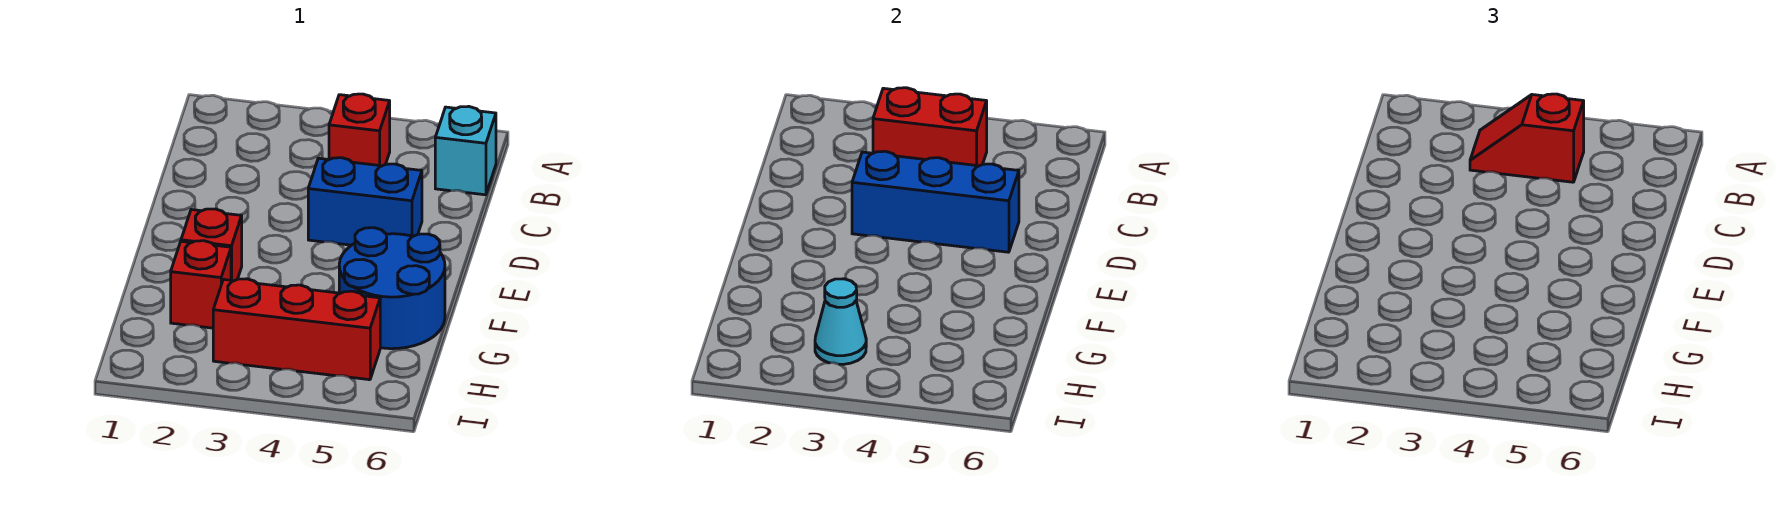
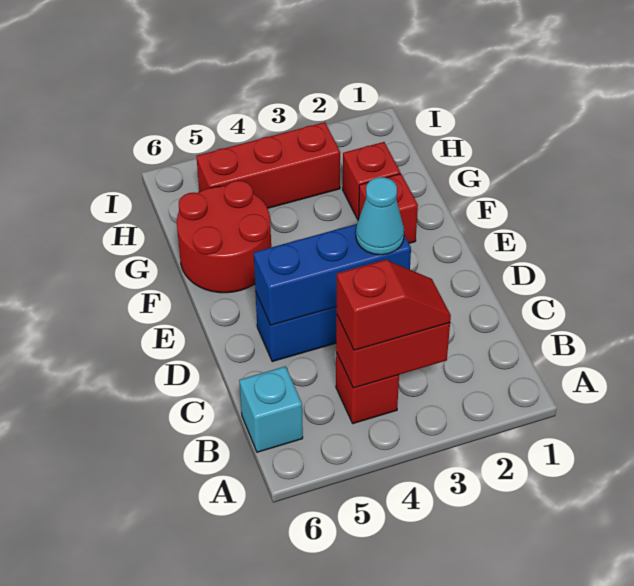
blue 2x2 round brick [339,228,445,349] -> red 2x2 round brick [177,181,271,293]
cyan 1x1 cone [815,279,866,364] -> cyan 1x1 cone moved to [356,177,404,255]

